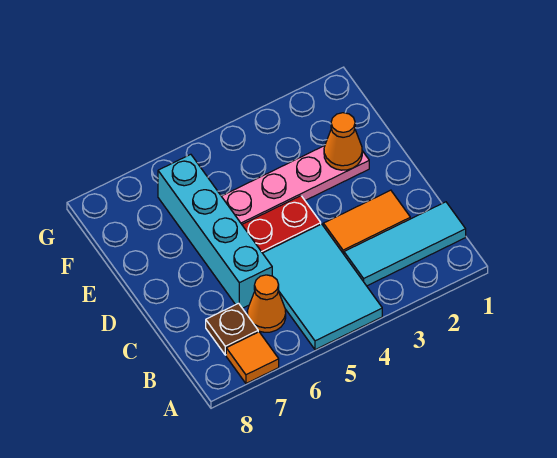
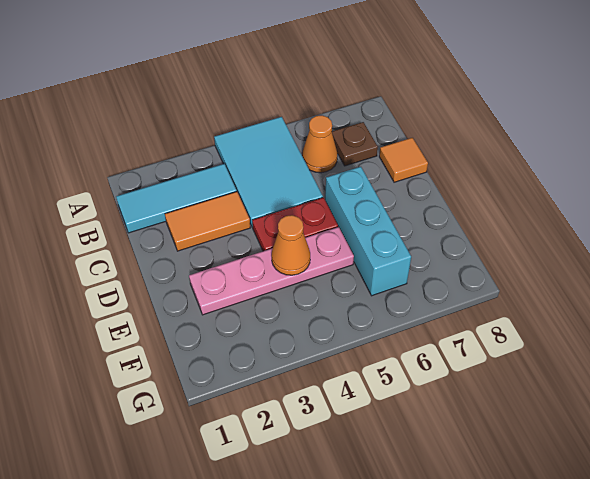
orange 1x1 tile [226,332,279,383] -> orange 1x1 tile moved to [379,138,428,182]
cyan 1x4 brick [158,154,272,308] -> cyan 1x3 brick [325,167,411,296]
orange 1x1 cone [324,113,362,170] -> orange 1x1 cone moved to [271,215,310,275]

